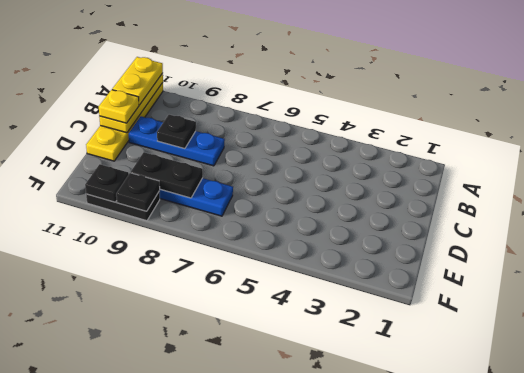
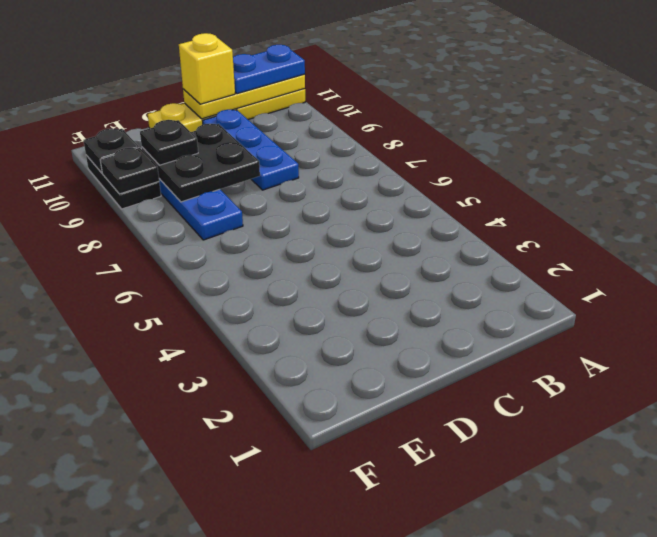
yellow 1x2 plate [112,57,163,105] -> blue 1x2 plate [233,45,305,94]
black 1x1 plate [157,115,196,149] -> black 1x1 plate moved to [140,120,198,165]
yellow 1x1 plate [99,90,139,123] -> yellow 1x1 brick [179,33,235,104]
black 1x2 plate [131,152,203,198] -> black 2x2 plate [142,124,260,202]

